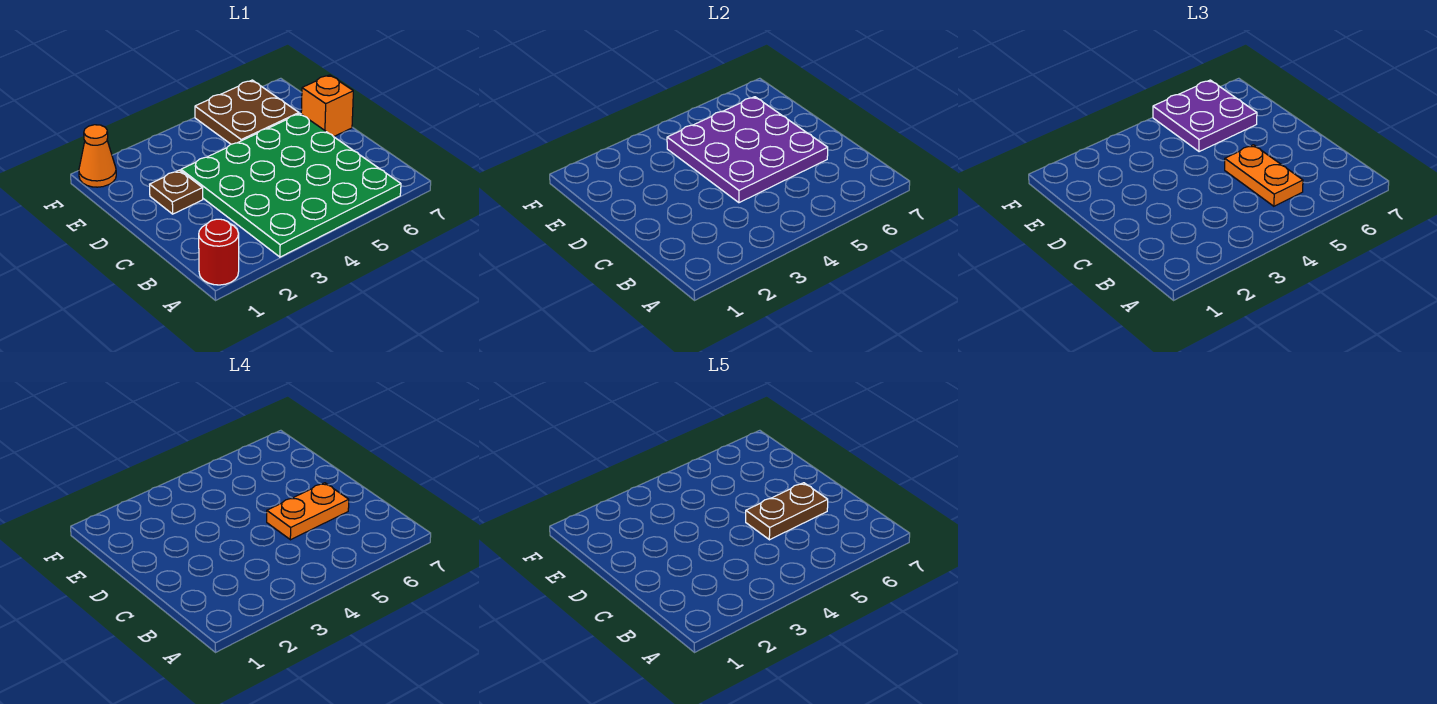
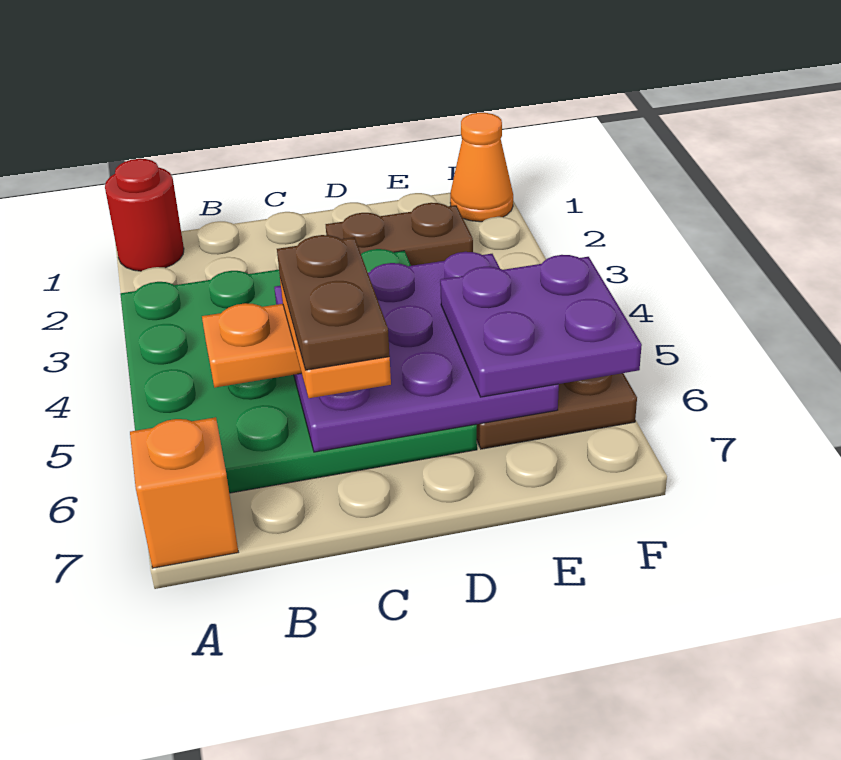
brown 1x1 plate [150,170,203,214] -> brown 1x2 plate [326,203,473,266]
orange 1x1 brick [301,75,353,137] -> orange 1x1 brick moved to [130,417,238,568]

